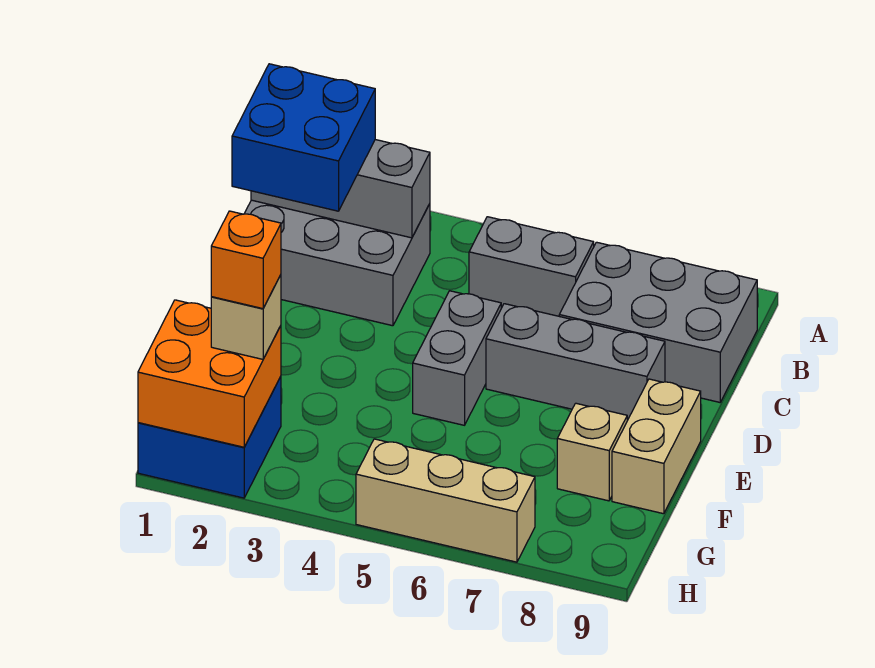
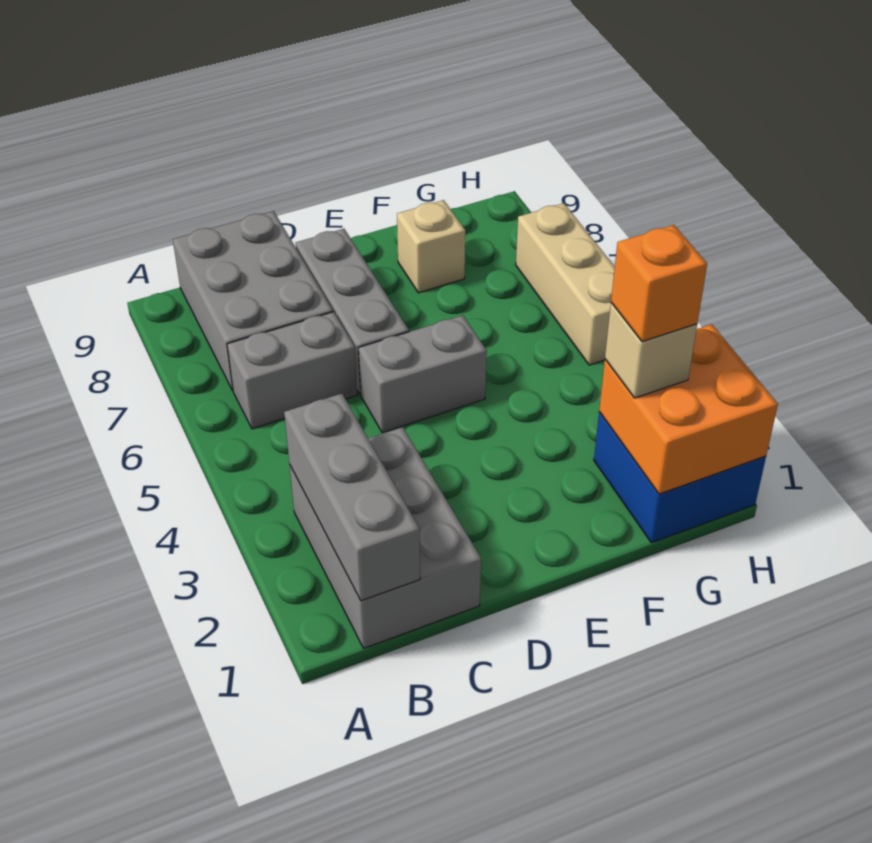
blue 2x2 brick [232,64,375,211] -> none
grey 1x2 brick [469,217,594,316] -> grey 1x2 brick turned to [227,312,357,429]
tan 1x2 brick [612,379,701,514] -> none

